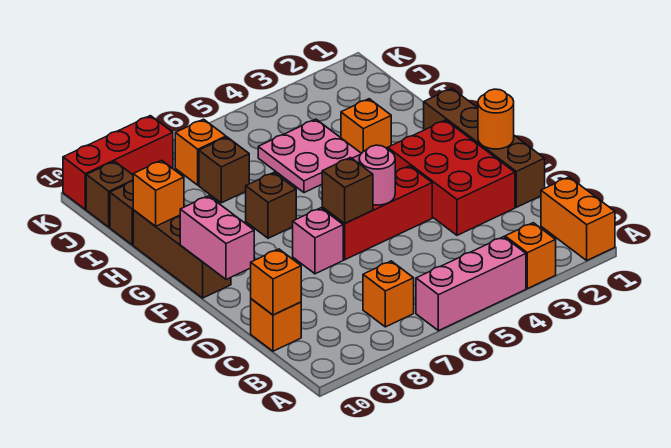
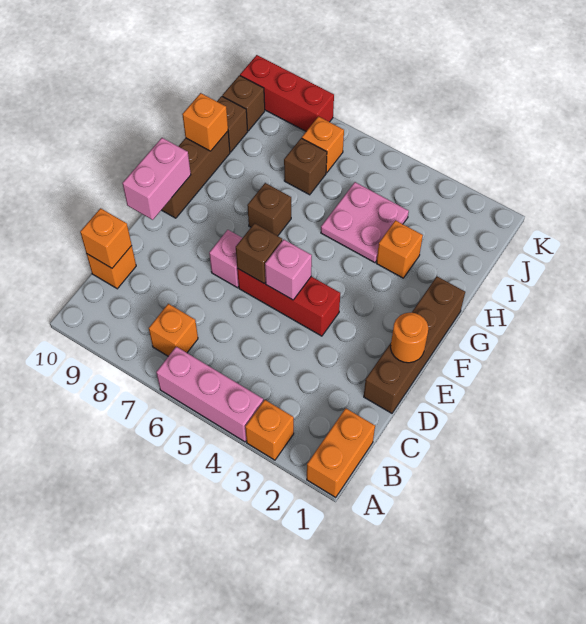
red 2x3 brick [388,120,515,235] -> none
pink 1x1 round brick [359,145,395,205] -> pink 1x1 brick [265,239,312,300]

